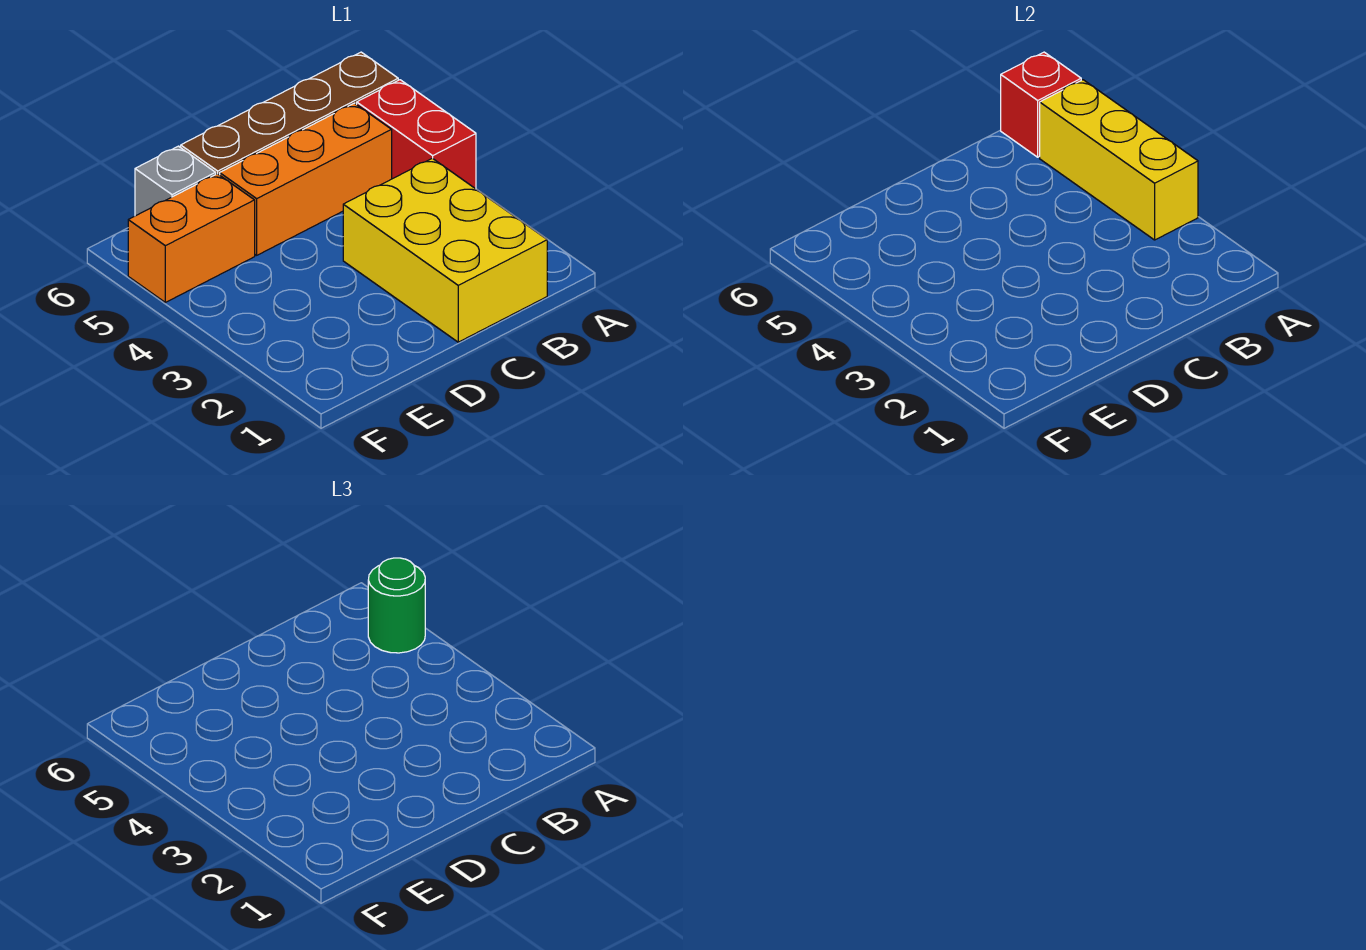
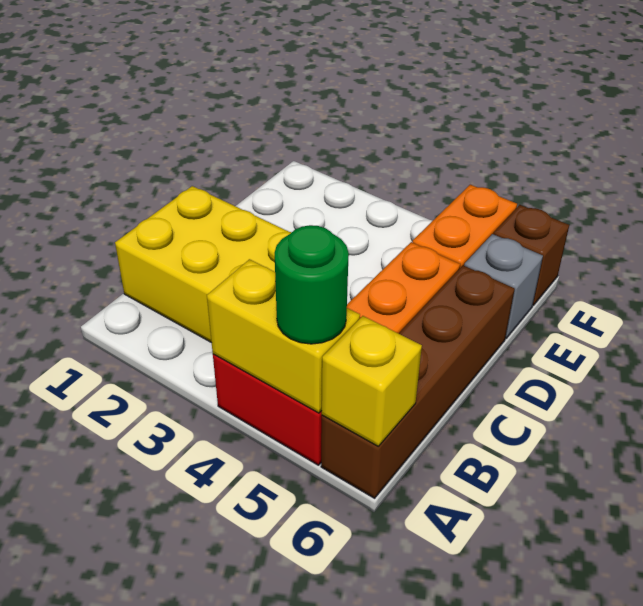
yellow 1x3 brick [1040,80,1198,240] -> yellow 1x2 brick [207,259,360,413]
red 1x1 brick [1001,52,1081,157] -> yellow 1x1 brick [322,316,422,447]
none -> brown 1x1 brick [494,205,569,305]

